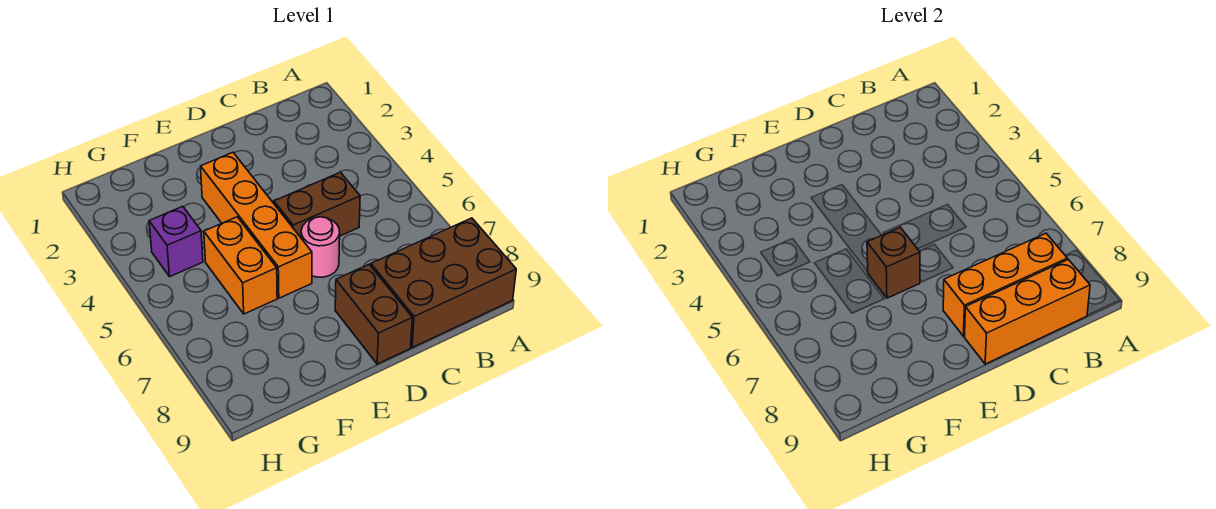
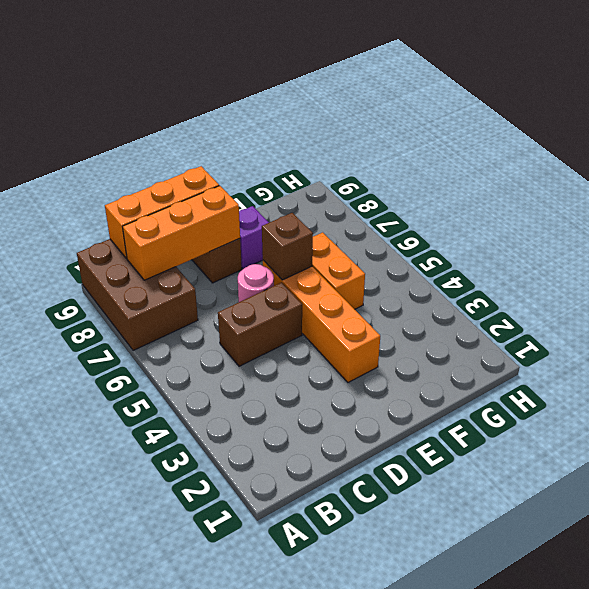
brown 2x3 brick [371,218,516,348] -> brown 2x3 brick turned to [77,239,198,351]
purple 1x1 brick [149,206,203,276] -> purple 1x1 brick moved to [239,206,269,269]

